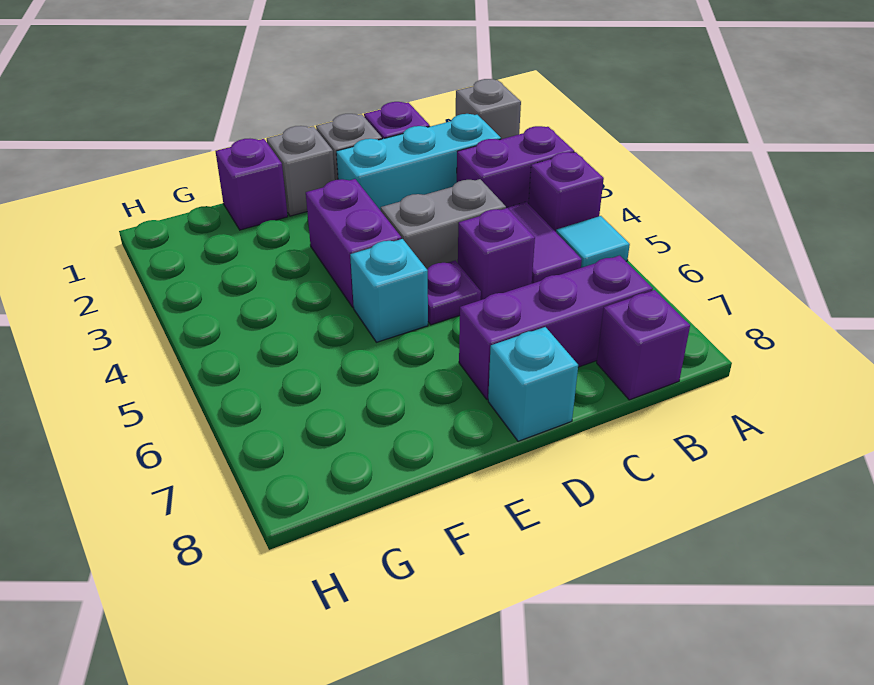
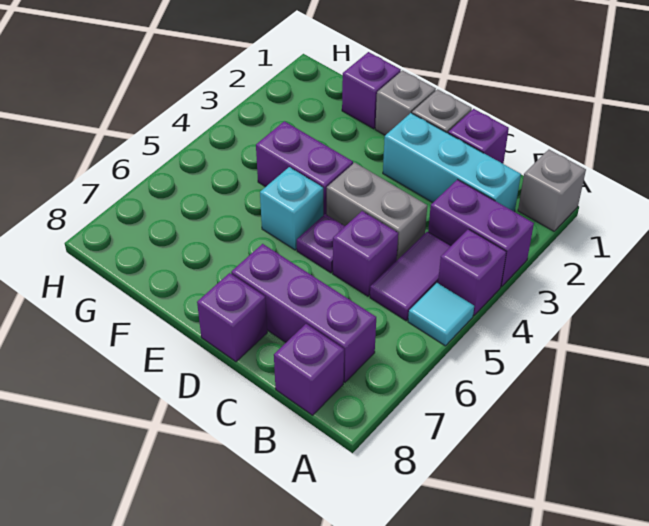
cyan 1x1 brick [488,327,578,441] -> purple 1x1 brick [197,273,267,362]
purple 1x2 brick [306,179,401,307] -> purple 1x2 brick turned to [256,121,353,215]

